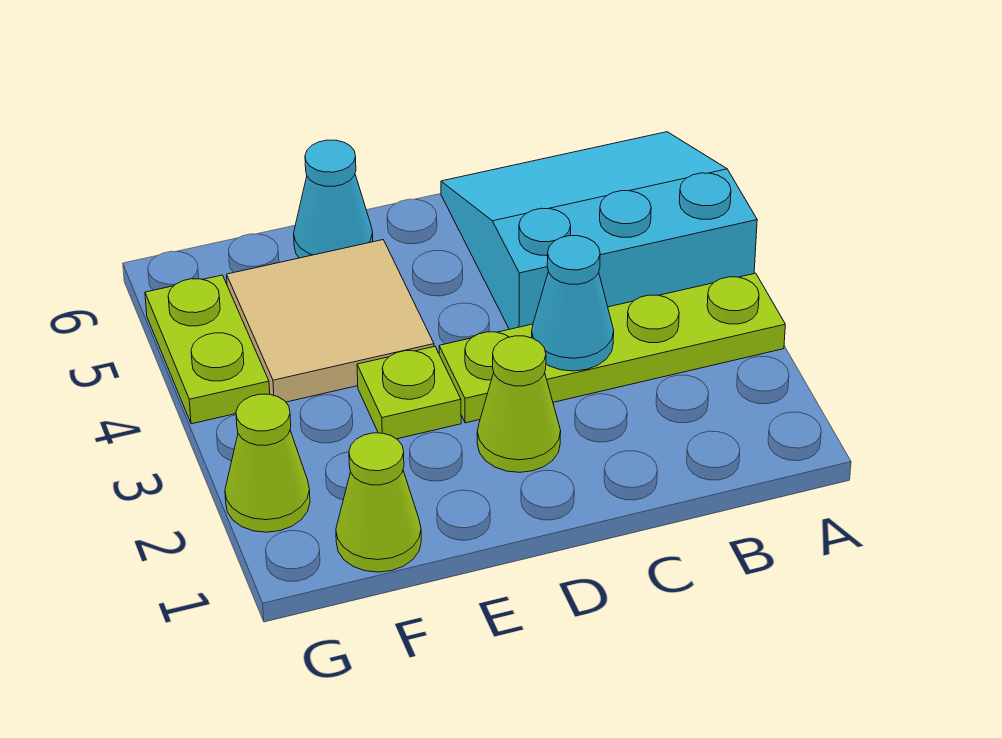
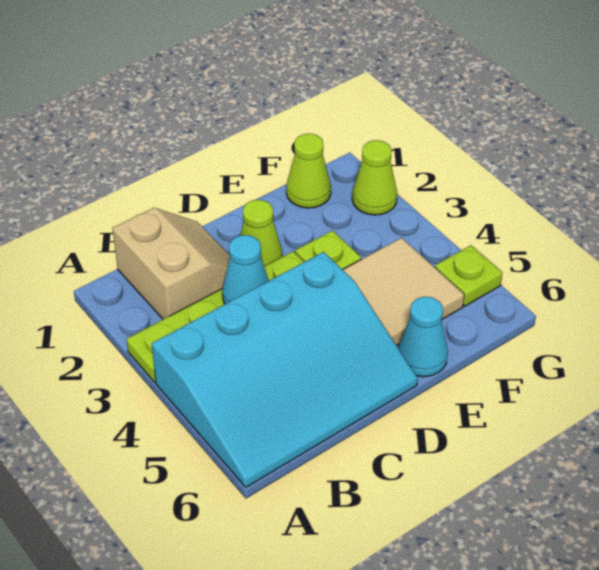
cyan 3x3 slope [441,132,757,329] -> cyan 3x4 slope [152,252,418,487]
none -> tan 2x2 slope [112,208,230,319]
lime 1x2 plate [145,275,270,424] -> lime 1x1 plate [435,245,502,306]

